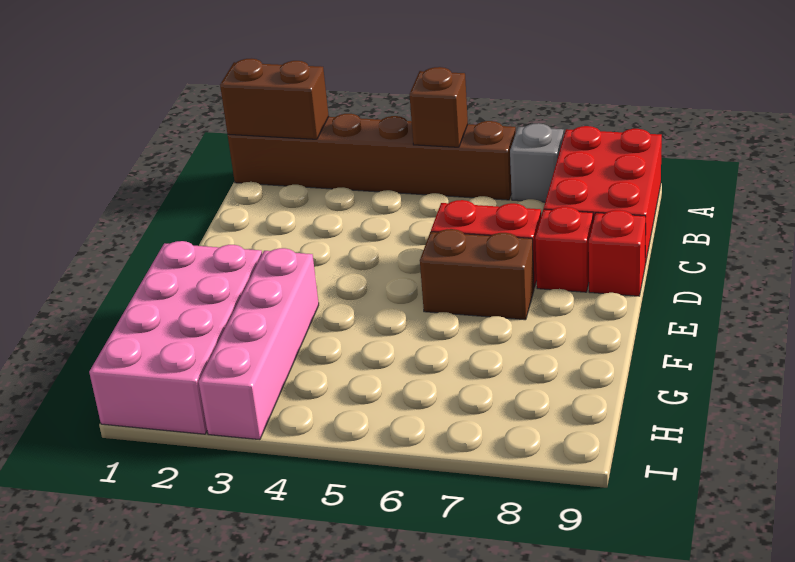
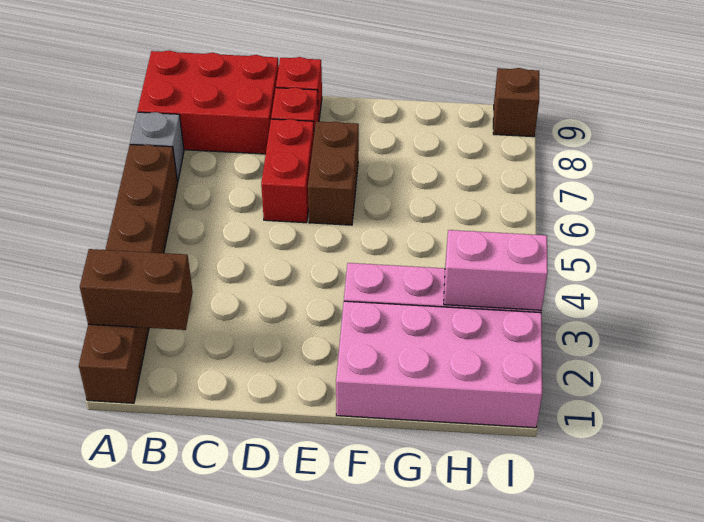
brown 1x2 brick [220,59,329,139] -> brown 1x2 brick turned to [80,249,193,330]
brown 1x1 brick [409,67,468,147] -> brown 1x1 brick moved to [493,68,539,137]
none -> pink 1x2 brick [444,230,548,310]

